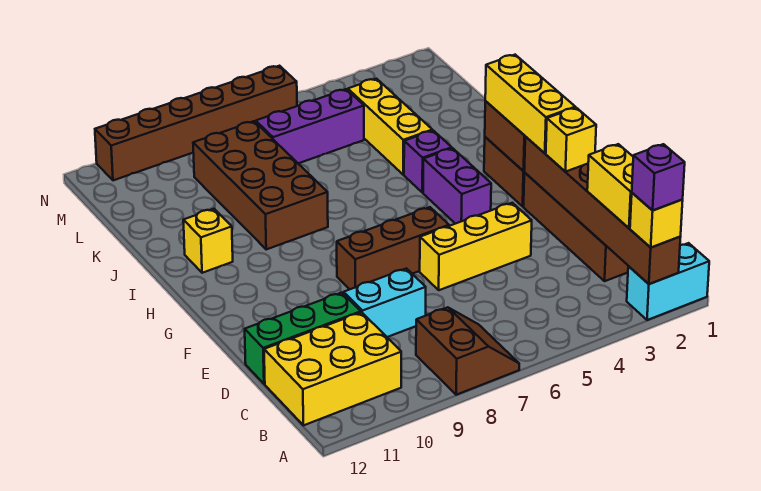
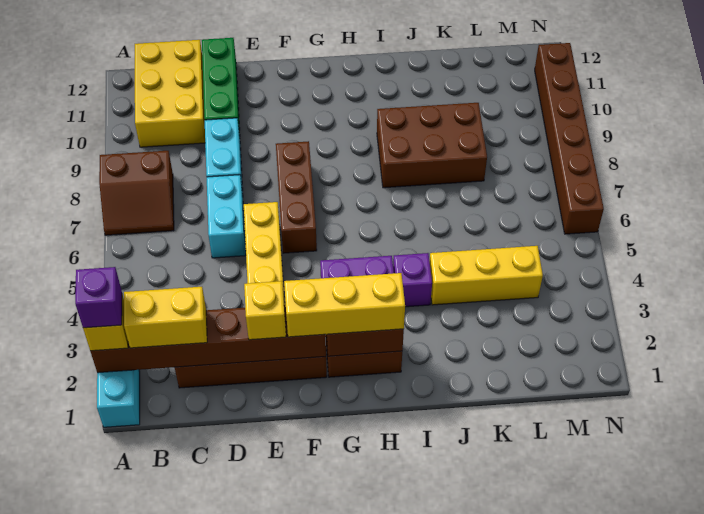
none -> cyan 1x2 brick [207,175,246,258]
brown 2x4 brick [193,121,328,249] -> brown 2x3 brick [377,103,487,188]
yellow 1x1 brick [183,209,233,273] -> none
purple 1x3 brick [256,89,364,163] -> none

